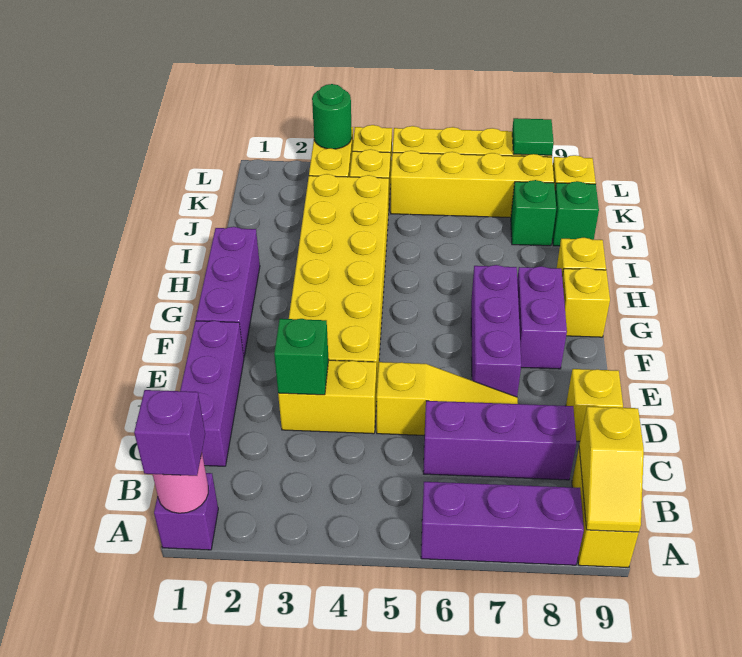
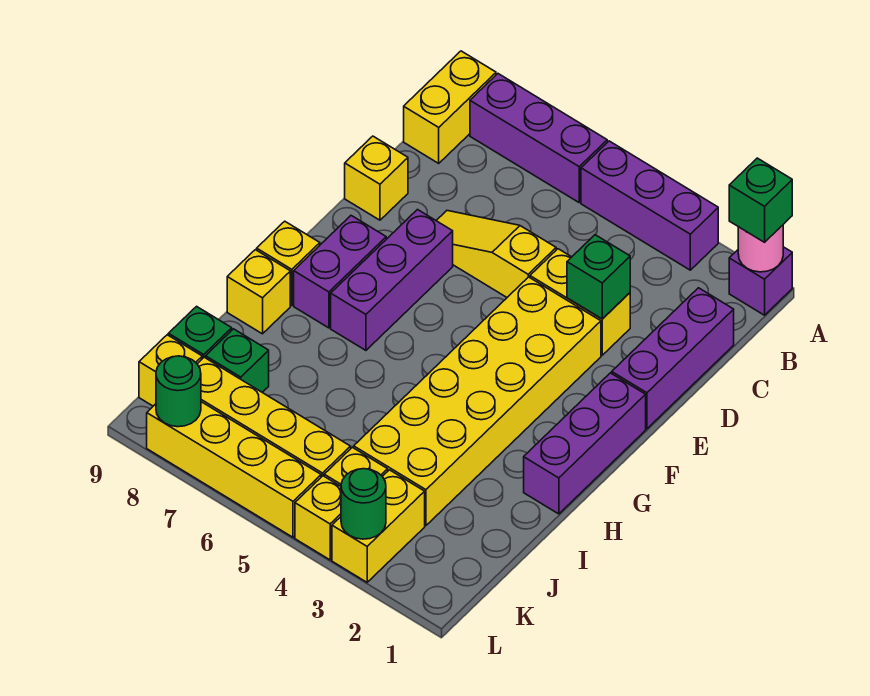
purple 1x1 brick [134,390,205,476] -> green 1x1 brick [729,158,792,242]
yellow 1x2 slope [579,406,644,532] -> none
purple 1x3 brick [423,401,576,480] -> purple 1x3 brick moved to [581,141,718,270]
green 1x1 tile [512,118,554,155] -> green 1x1 round brick [156,356,201,427]

